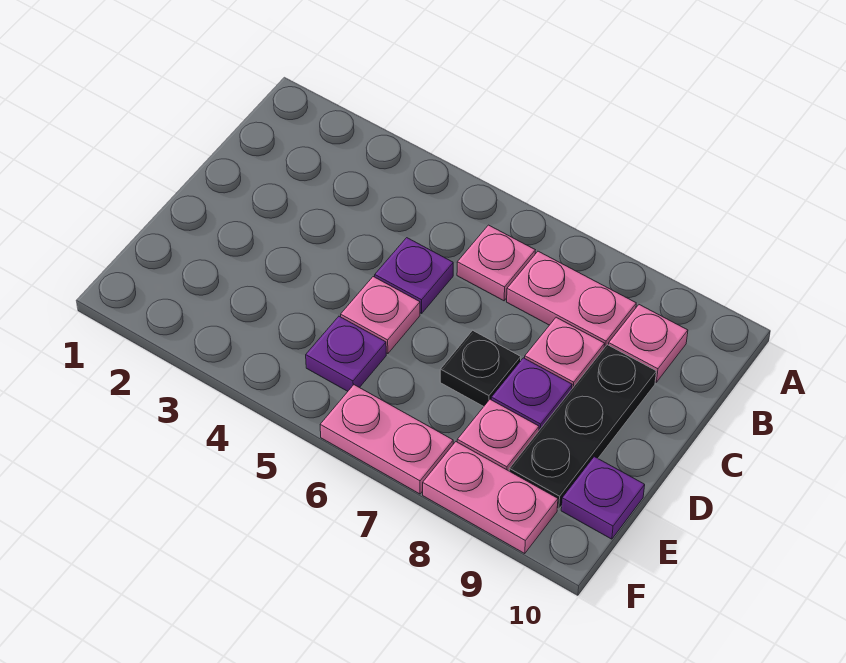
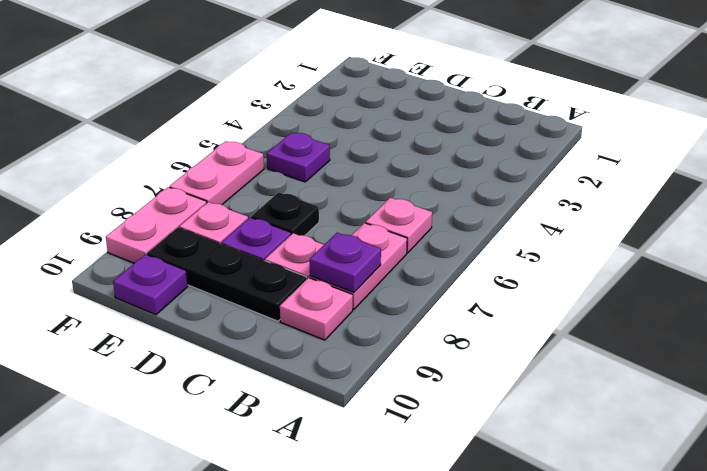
purple 1x1 plate [375,238,453,313] -> purple 1x1 plate moved to [310,233,381,292]
pink 1x1 plate [341,277,420,354] -> none

